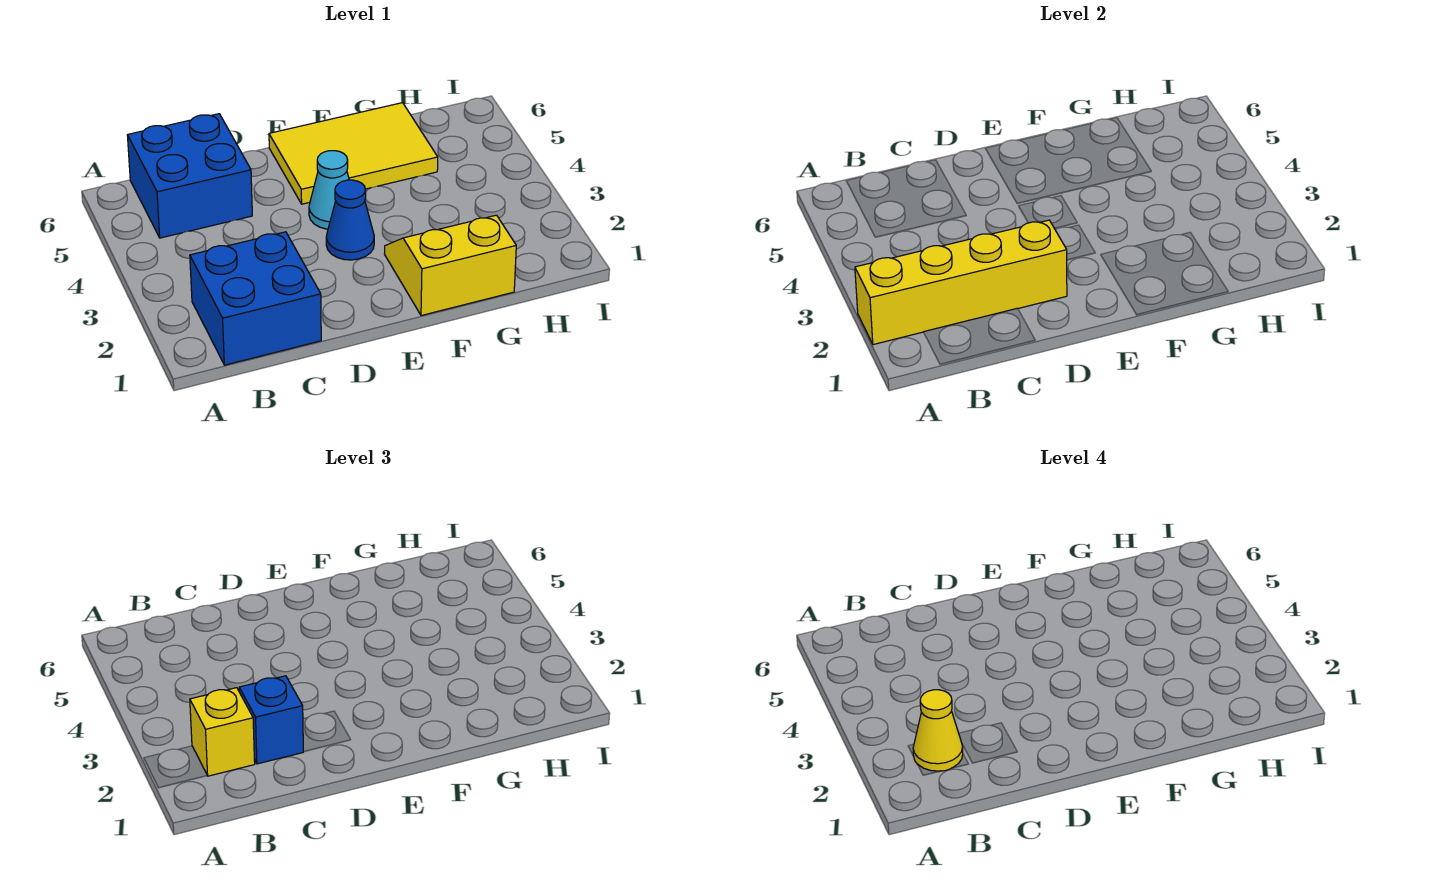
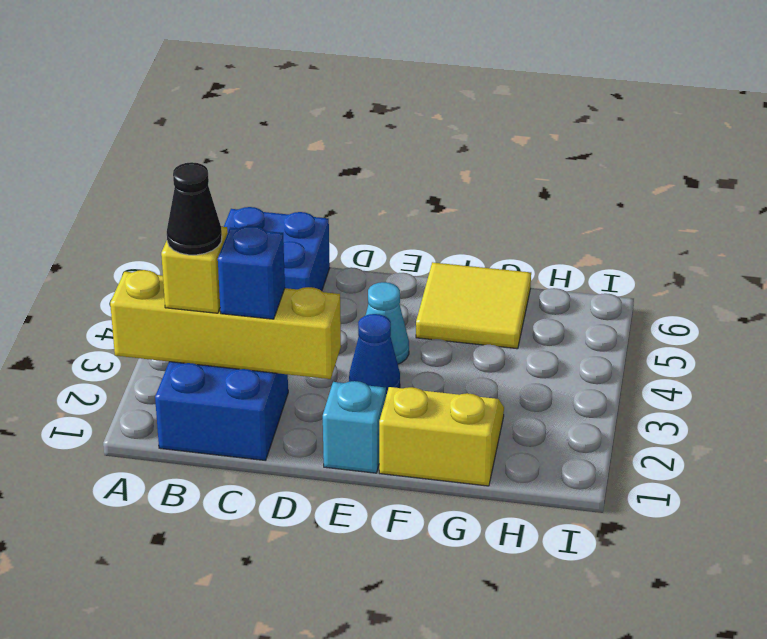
yellow 1x1 cone [913,690,963,771] -> black 1x1 cone [167,162,222,255]
none -> cyan 1x1 brick [323,381,386,473]
yellow 2x3 tile [269,103,438,204] -> yellow 2x2 tile [416,262,531,349]

